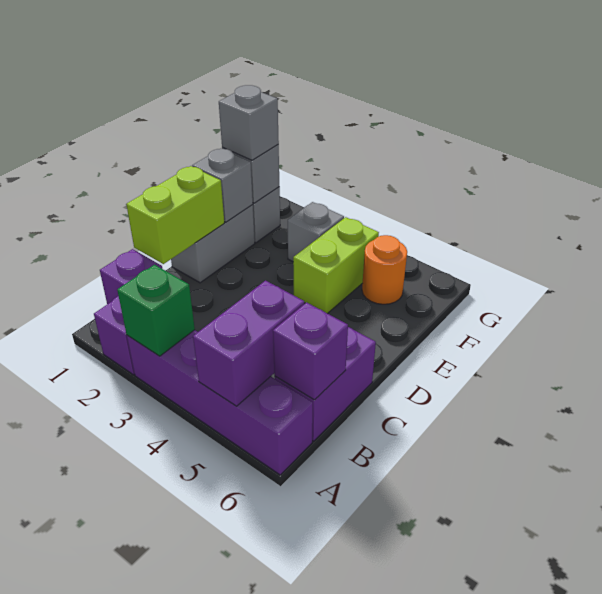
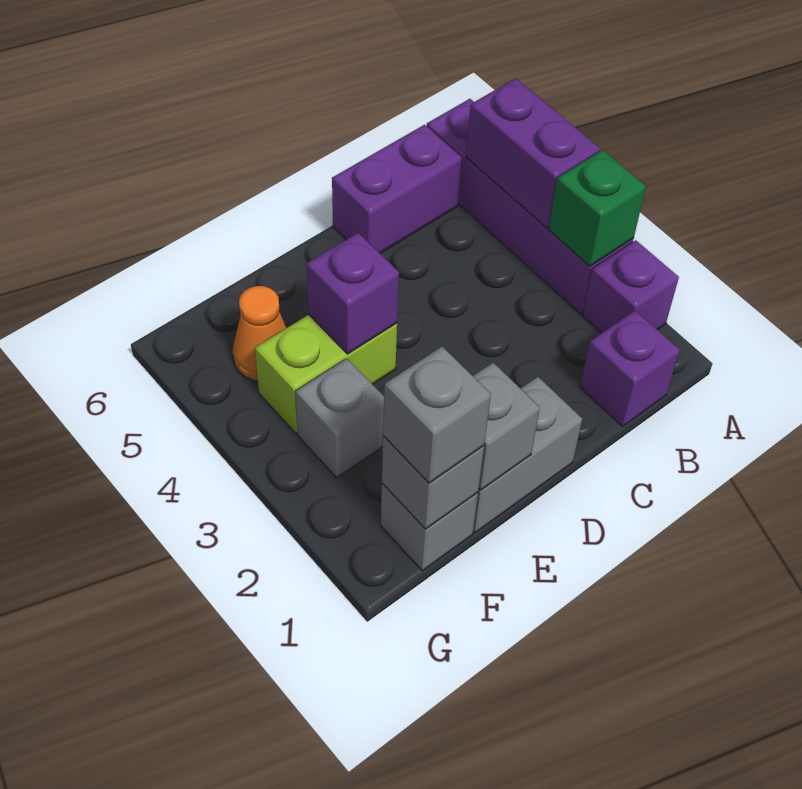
purple 1x2 brick [193,281,304,406] -> purple 1x2 brick turned to [466,78,600,228]
purple 1x1 brick [273,302,348,400] -> purple 1x1 brick moved to [306,233,399,354]
lime 1x2 brick [126,166,224,264] -> none
orange 1x1 round brick [362,235,407,304] -> orange 1x1 cone [232,286,286,381]

